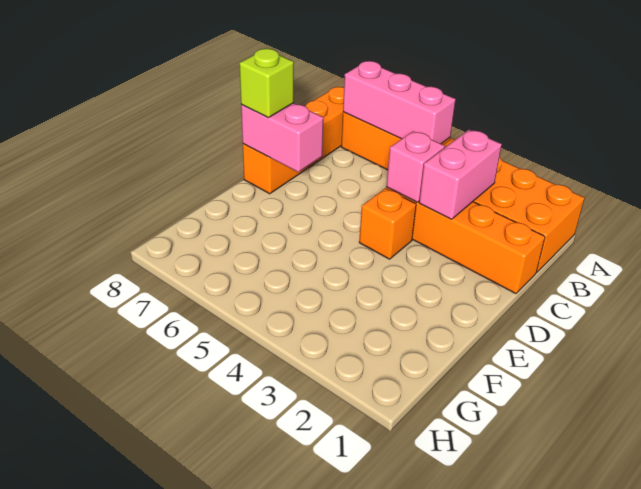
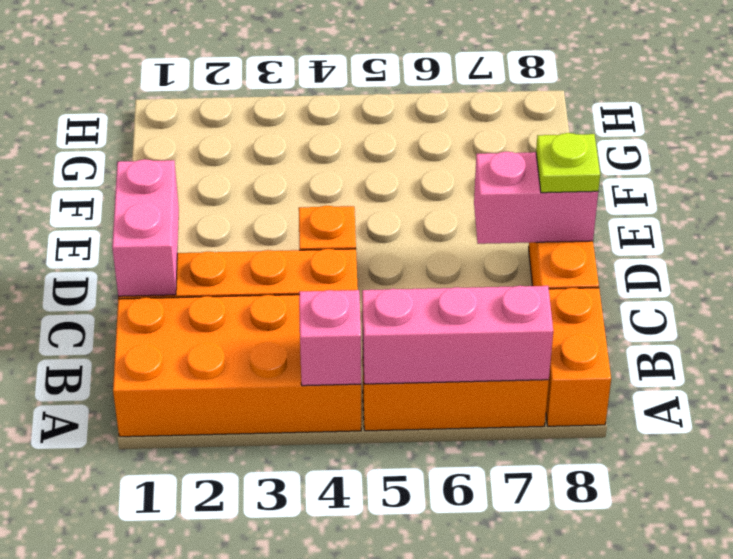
pink 1x2 brick [419,130,502,219] -> pink 1x2 brick moved to [112,159,179,296]
pink 1x1 brick [386,131,445,202] -> pink 1x1 brick moved to [299,290,361,386]
lime 1x1 brick [239,49,294,118] -> lime 1x1 plate [536,133,600,193]

